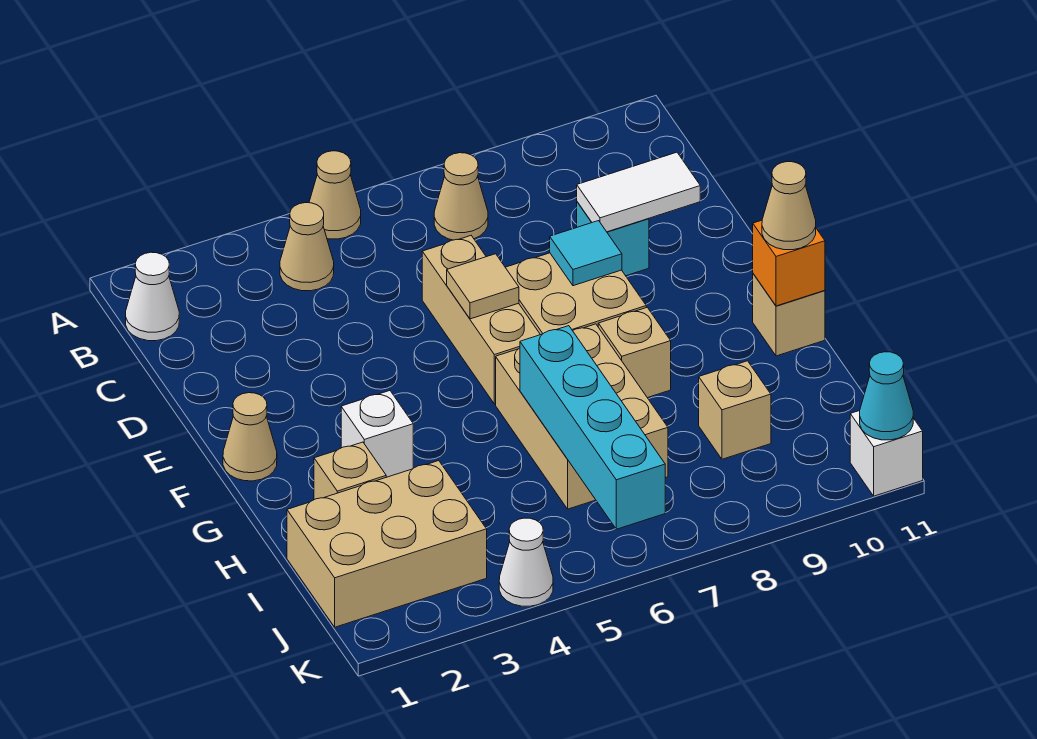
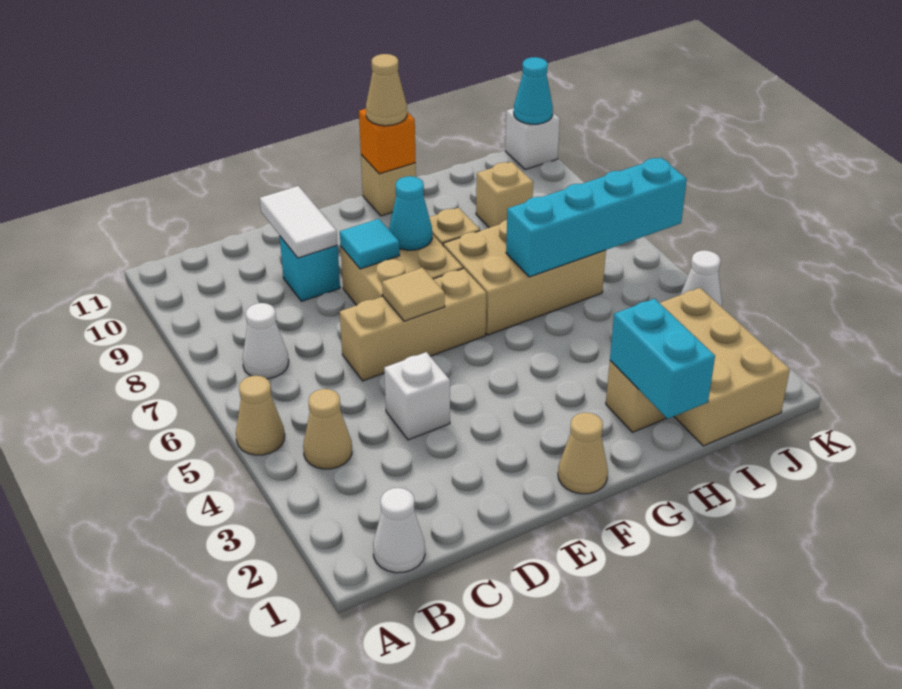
tan 1x1 cone [434,153,488,240] -> white 1x1 cone [242,303,289,379]
none -> cyan 1x1 cone [389,176,432,250]
white 1x1 brick [341,391,413,477] -> white 1x1 brick moved to [384,352,450,440]
none -> cyan 1x2 brick [610,299,715,419]

